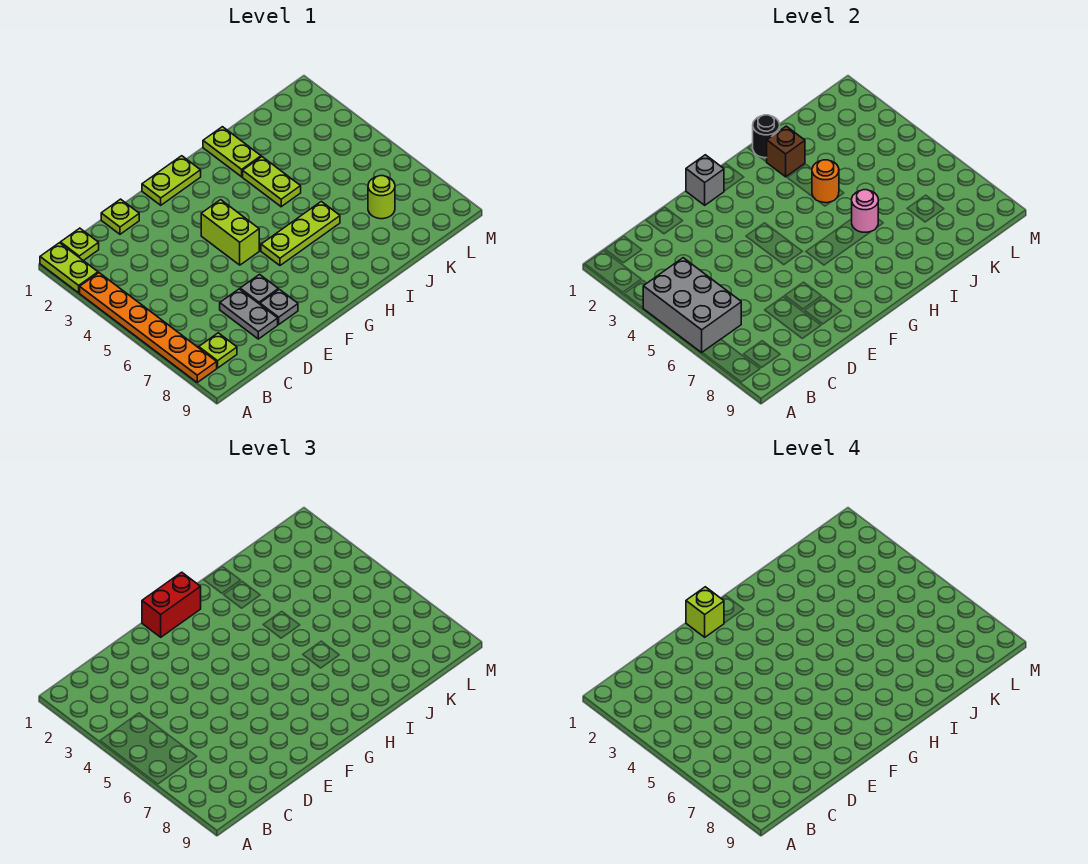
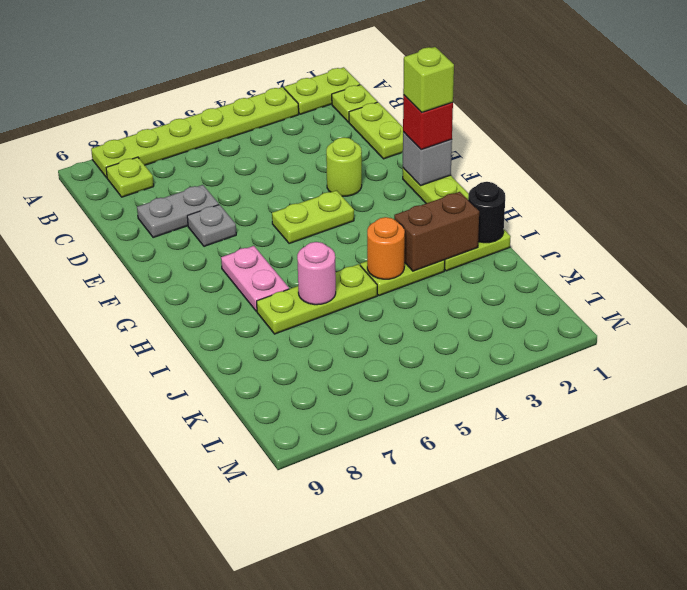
orange 1x6 plate [80,273,217,382] -> lime 1x6 plate [91,87,299,178]
grey 2x3 brick [643,258,741,352] -> none
lime 1x1 plate [101,199,139,234] -> lime 1x2 plate [349,102,403,159]
grey 1x1 plate [260,289,298,324] -> none
red 1x2 brick [142,572,201,637] -> red 1x1 brick [403,95,453,150]
lime 1x2 brick [201,200,259,265] -> lime 1x2 plate [272,191,354,244]
lime 1x3 plate [261,201,340,265] -> lime 1x3 plate turned to [257,264,377,334]
none -> pink 1x2 plate [221,246,289,311]
brown 1x1 brick [767,126,805,177] -> brown 1x2 brick [394,192,479,271]
lime 1x1 round brick [368,176,395,219] -> lime 1x1 round brick moved to [326,137,362,196]

